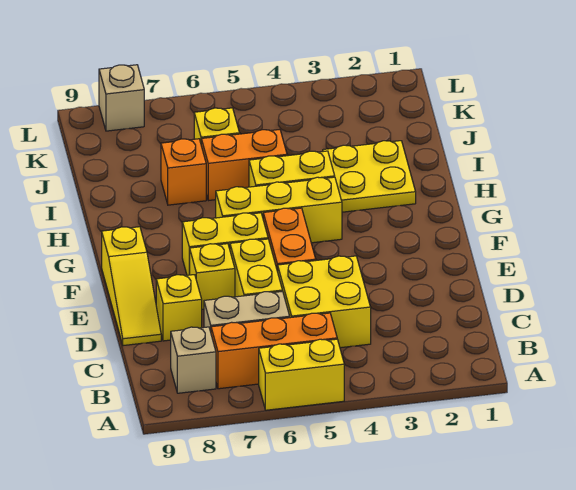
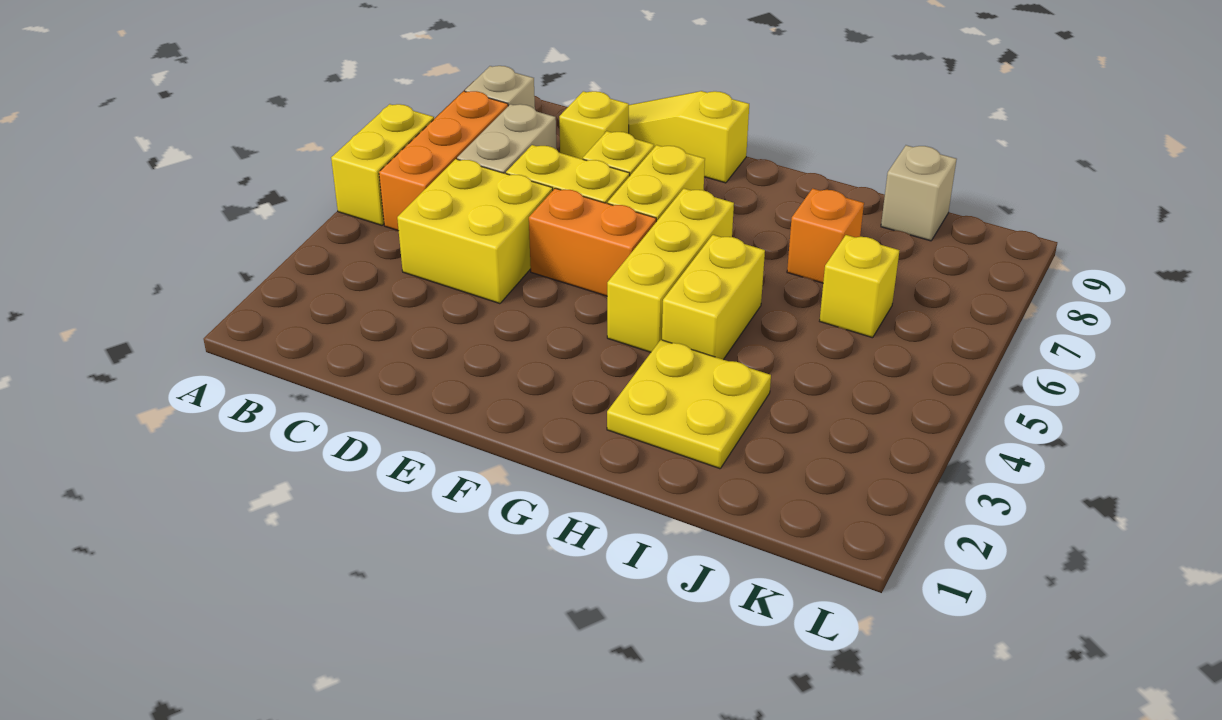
orange 1x2 brick [201,130,287,201] -> none
tan 1x1 brick [99,65,144,131] -> tan 1x1 brick moved to [881,145,957,241]

